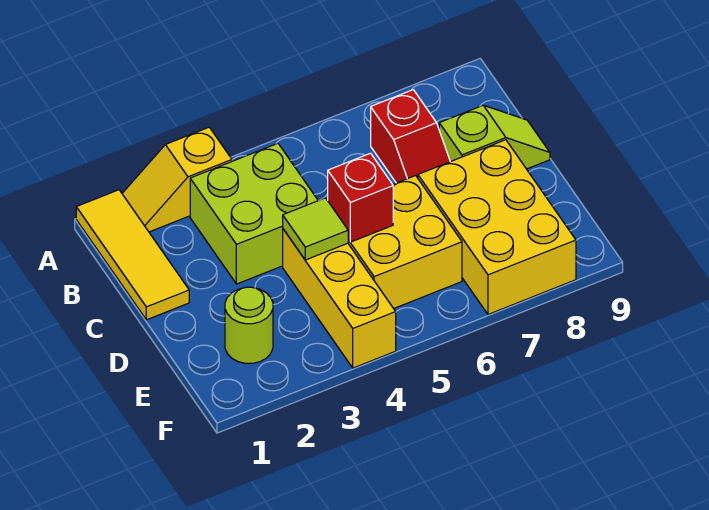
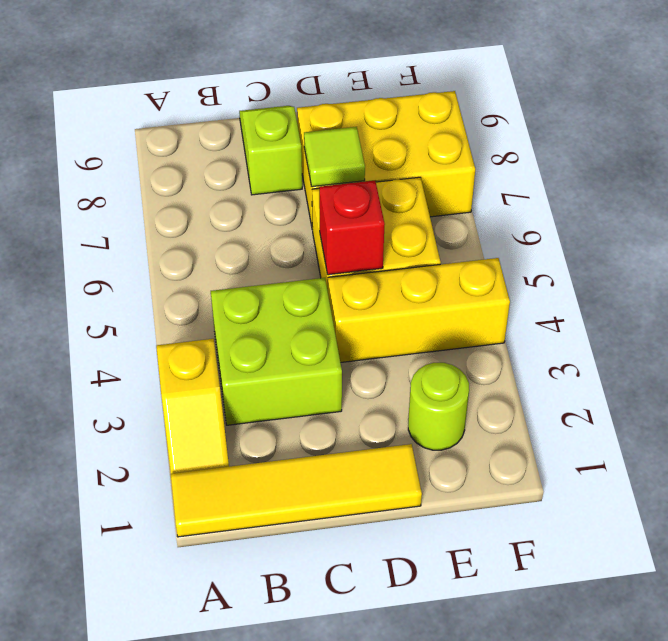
yellow 1x3 tile [76,190,189,320] -> yellow 1x4 tile [171,444,422,537]
red 1x2 slope [371,90,450,183] -> none
lime 1x1 tile [283,198,348,260] -> lime 1x1 tile moved to [304,127,365,187]

